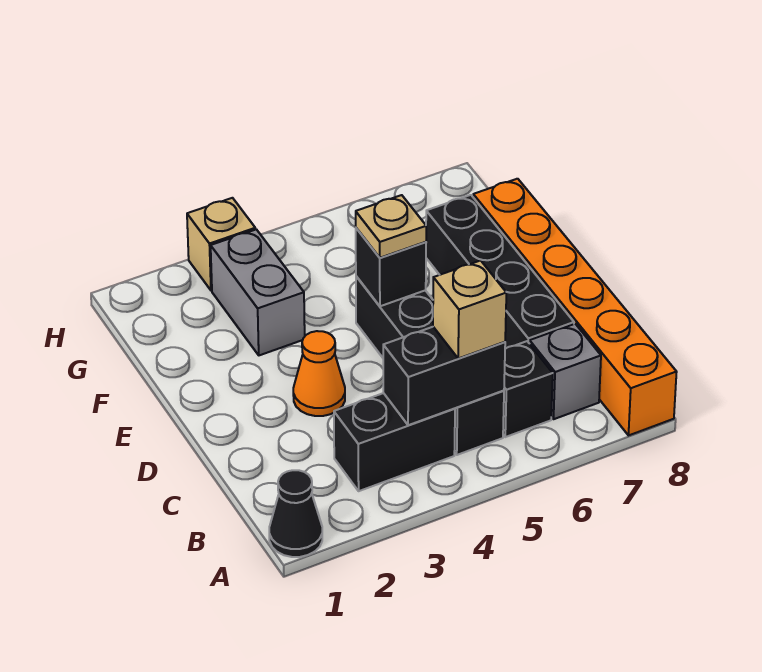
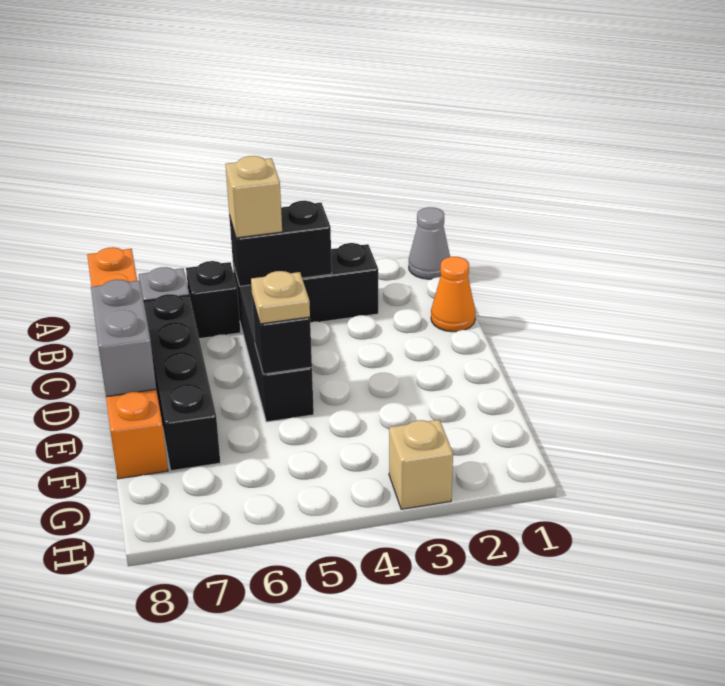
black 1x1 cone [269,470,322,557] -> grey 1x1 cone [409,207,450,279]
orange 1x1 cone [293,331,345,416] -> orange 1x1 cone moved to [431,257,476,332]
grey 1x2 brick [211,229,305,355] -> grey 1x2 brick moved to [91,280,156,397]

